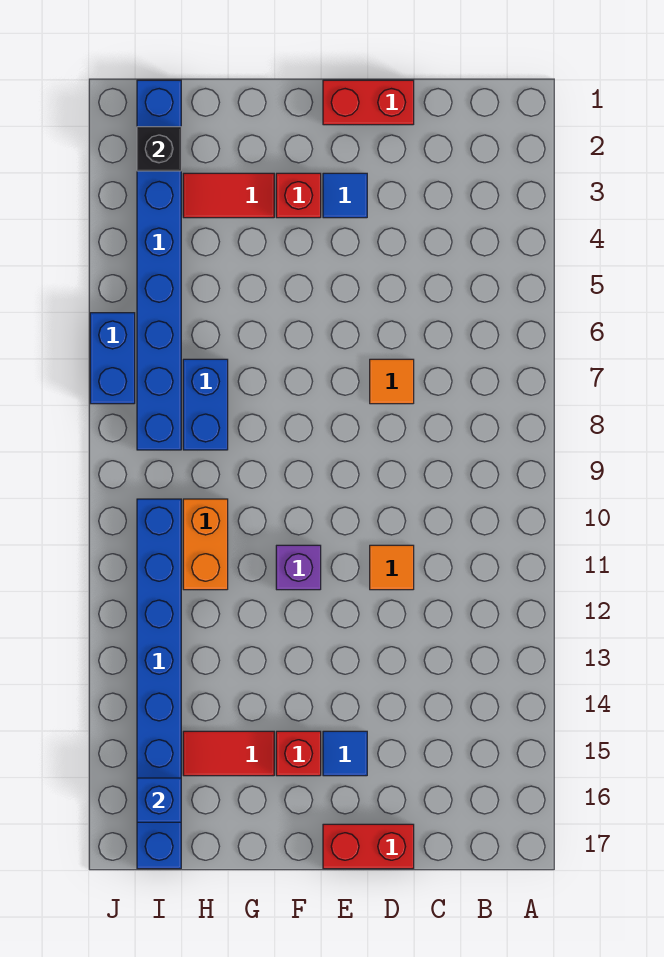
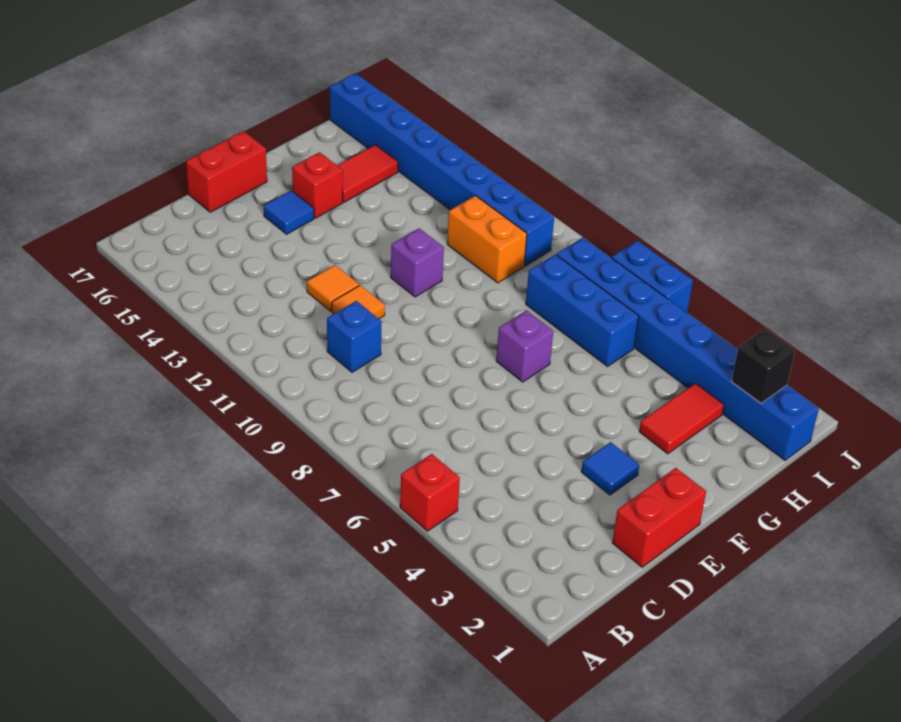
orange 1x1 tile [370,359,414,404] -> orange 1x1 tile moved to [307,265,359,311]
red 1x1 brick [276,173,321,218] -> red 1x1 brick moved to [400,454,460,531]
none -> purple 1x1 brick [496,310,553,382]
blue 1x2 brick [183,359,228,450] -> blue 1x3 brick [526,254,639,366]
blue 1x1 brick [137,778,181,822] -> blue 1x1 brick moved to [327,301,382,372]

